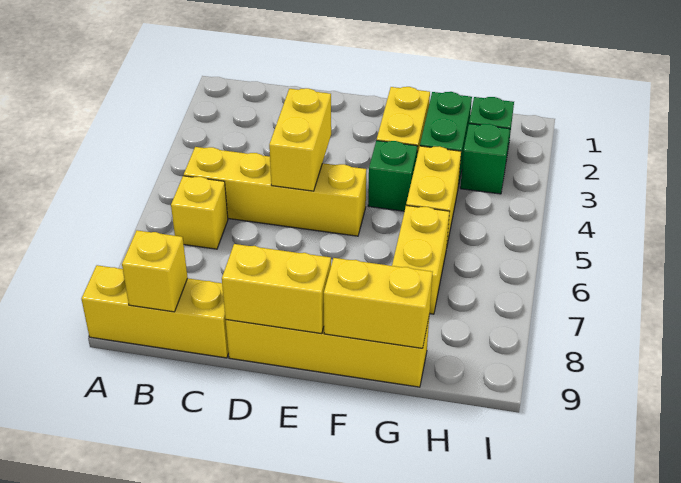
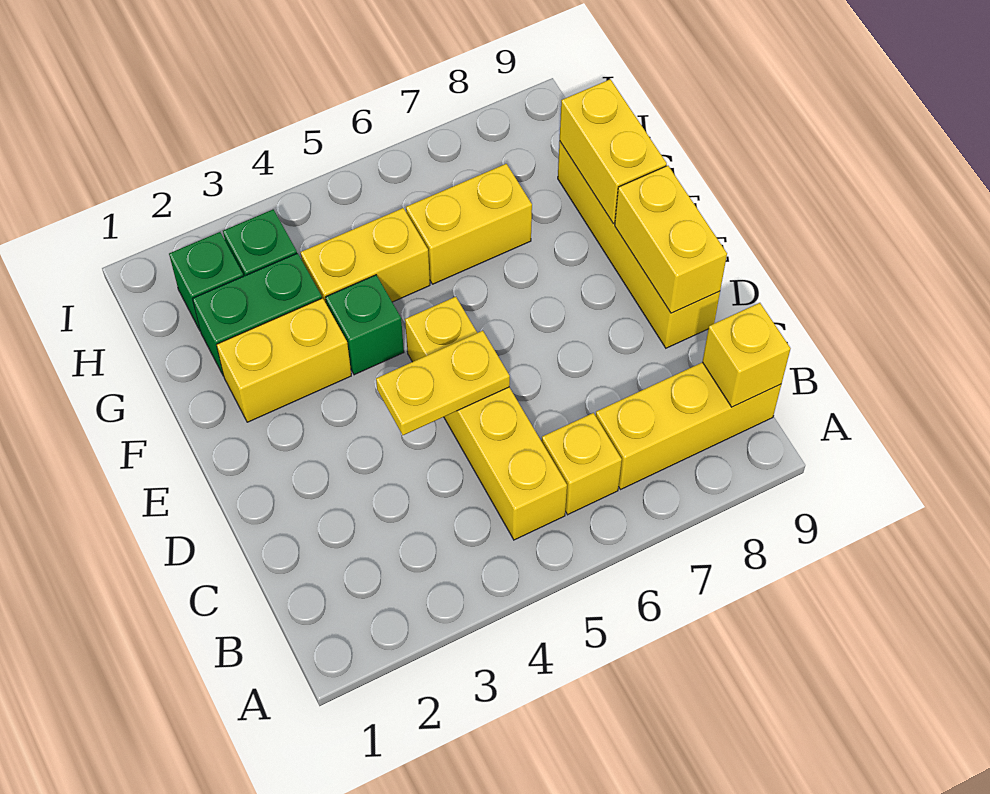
yellow 1x3 brick [82,265,229,358] -> yellow 1x3 brick turned to [596,362,781,489]
yellow 1x2 brick [269,88,331,191] -> yellow 1x2 plate [376,331,510,435]

